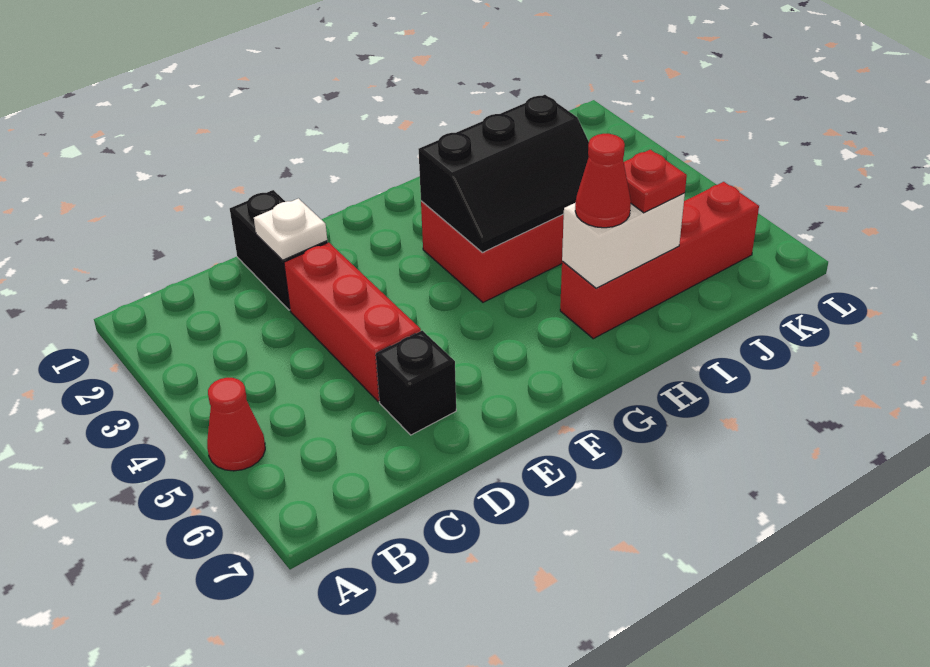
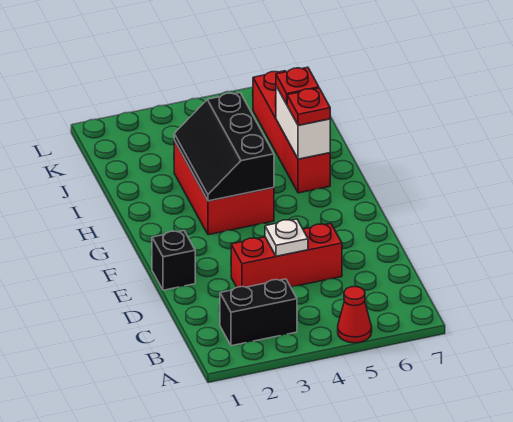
black 1x2 brick [230,190,328,310] -> black 1x2 brick moved to [220,279,297,346]
white 1x1 plate [254,198,327,260] -> white 1x1 plate moved to [265,219,308,256]
black 1x1 brick [376,330,456,435] -> black 1x1 brick moved to [152,231,195,290]
black 2x3 slope [418,95,589,253] -> black 2x3 slope turned to [174,93,274,201]
red 1x1 cone [575,134,631,228] -> red 1x1 plate [287,88,330,125]

